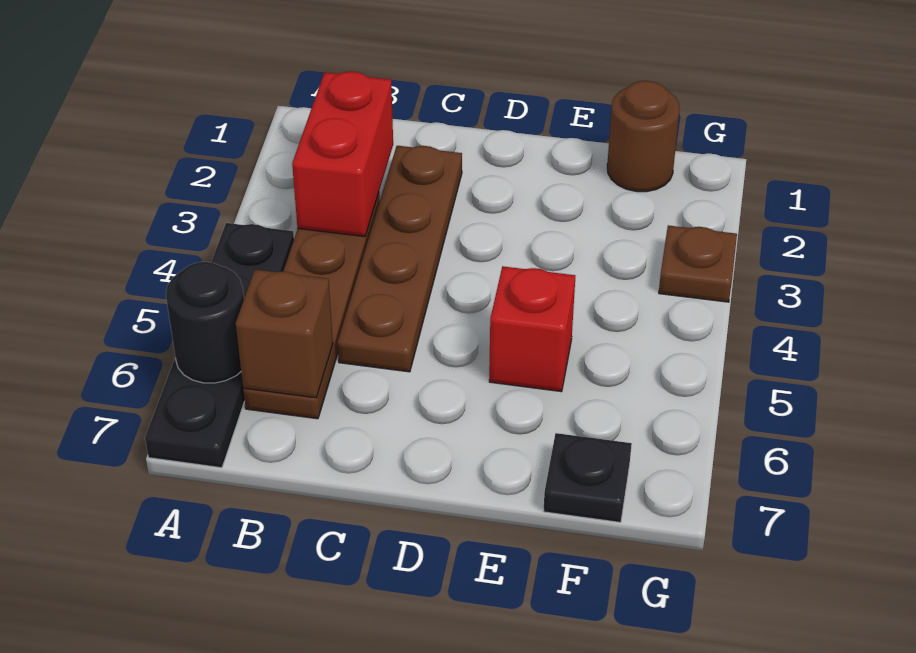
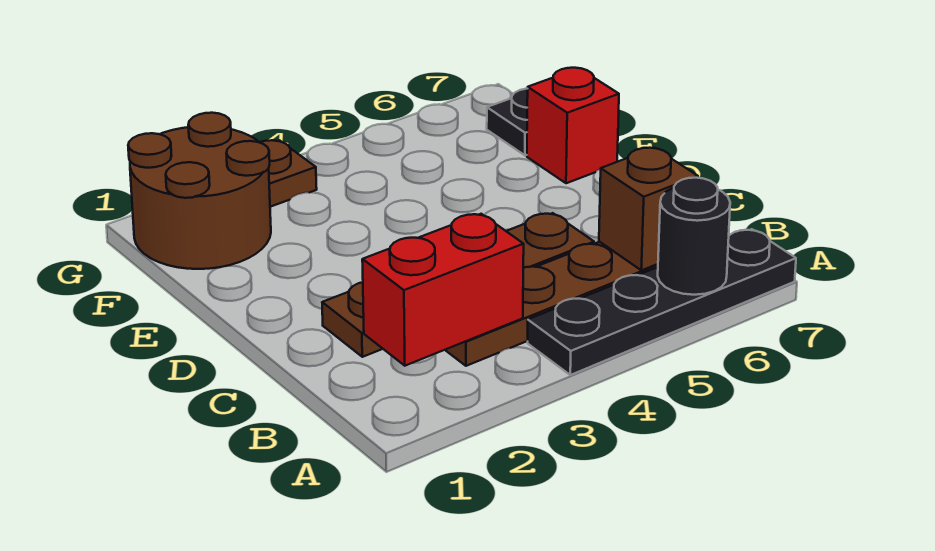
red 1x1 brick [489,266,575,392] -> red 1x1 brick moved to [527,68,619,183]
brown 1x1 round brick [607,81,680,192] -> brown 2x2 round brick [128,113,271,269]

